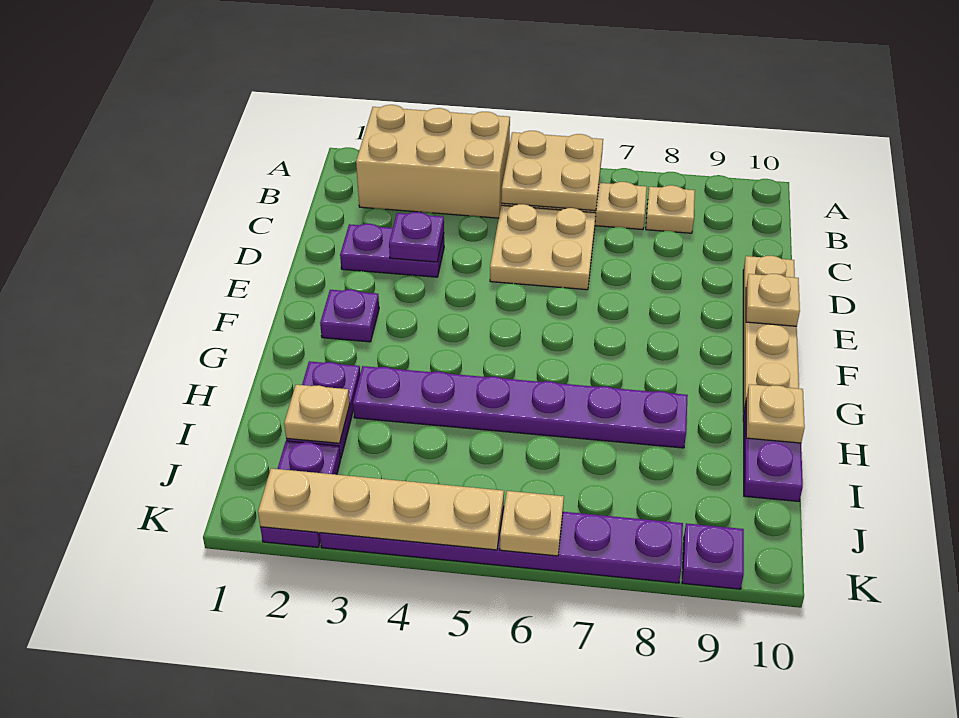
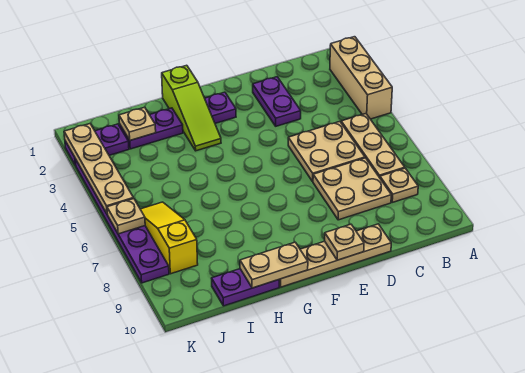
tan 2x3 brick [356,105,510,218] -> tan 1x3 brick [330,37,392,119]
tan 2x2 plate [501,131,603,211] -> tan 2x2 plate moved to [313,158,391,220]
purple 1x1 plate [389,212,444,262] -> none
none -> lime 1x3 slope [162,65,221,151]
purple 1x6 plate [353,366,688,448] -> none
tan 1x1 plate [746,384,805,443] -> tan 1x2 plate [240,242,308,288]
none -> yellow 1x3 slope [140,202,198,274]
purple 1x1 plate [682,523,744,589] -> none

